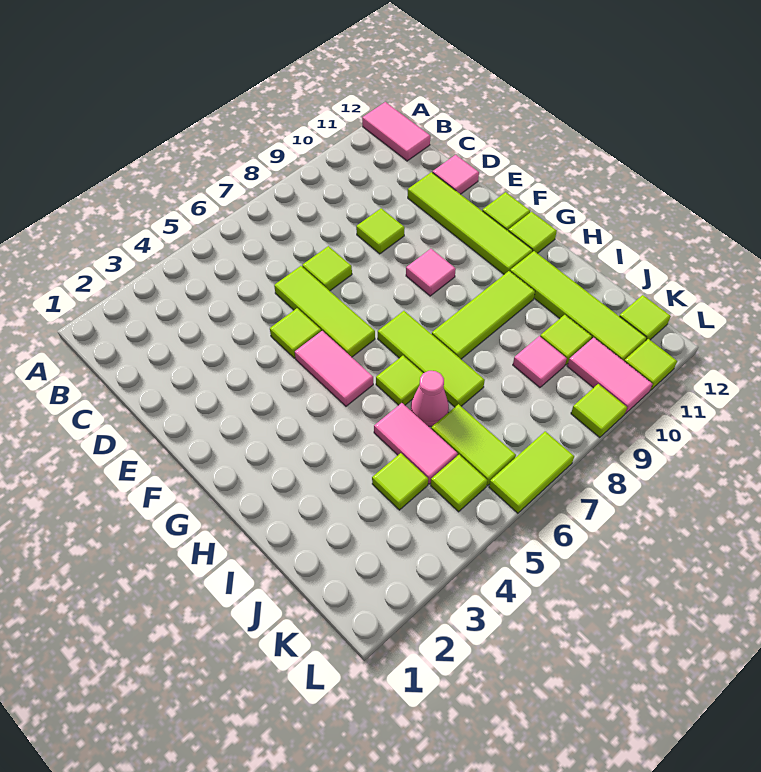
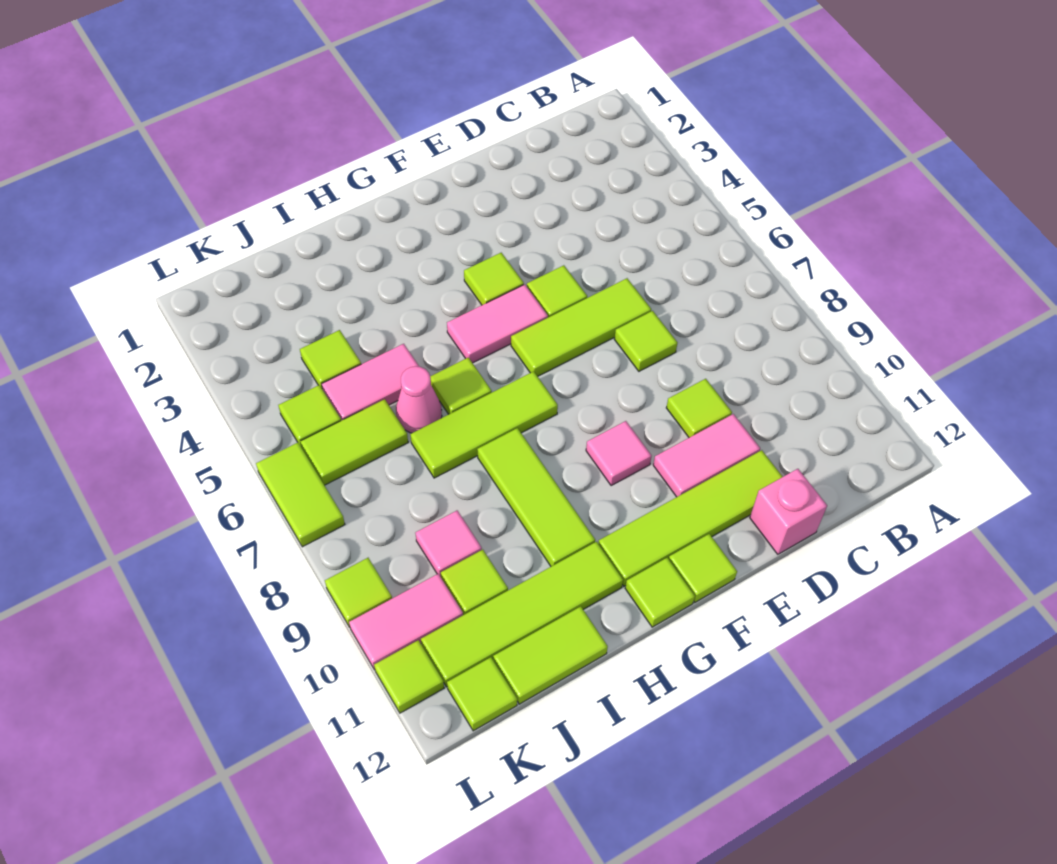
pink 1x2 tile [362,102,430,161] -> pink 1x2 tile moved to [653,414,760,497]
pink 1x1 tile [433,155,479,194] -> pink 1x1 brick [750,469,827,554]
none -> lime 1x1 tile [464,253,524,305]
none -> lime 1x2 tile [493,606,608,704]

